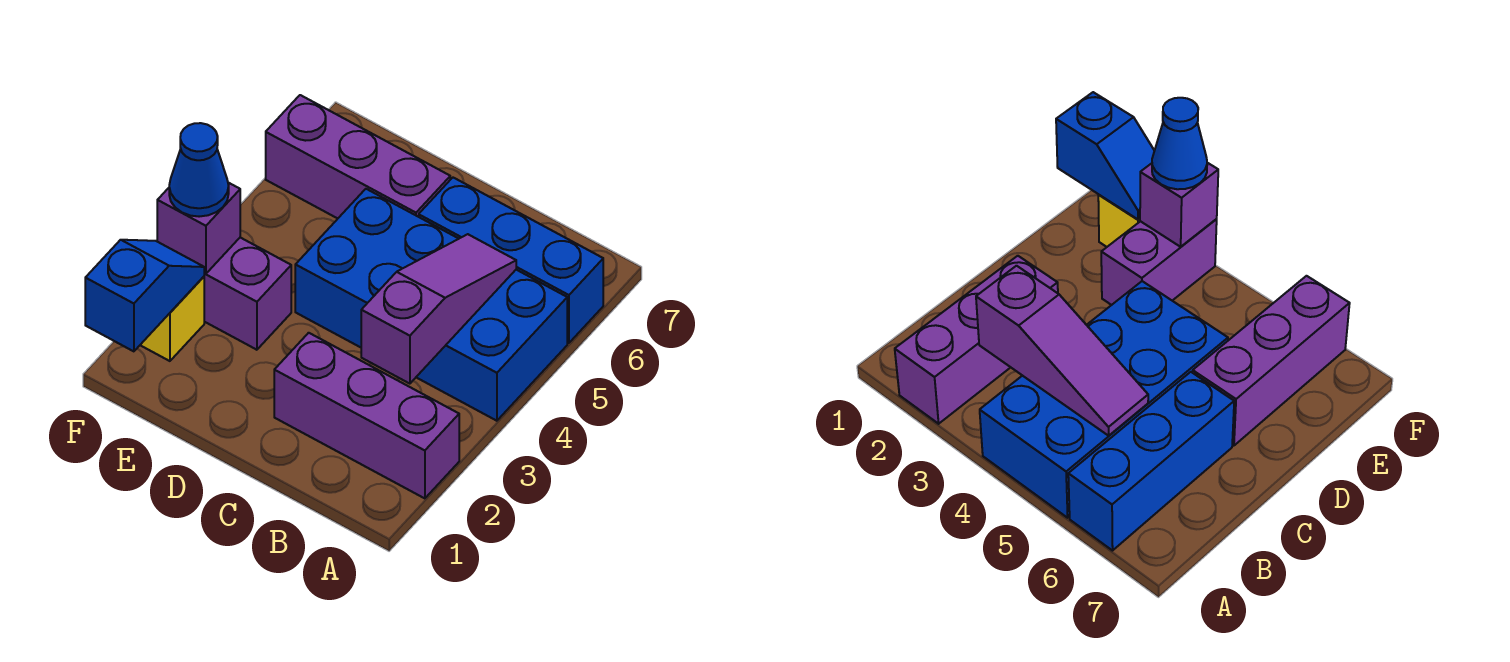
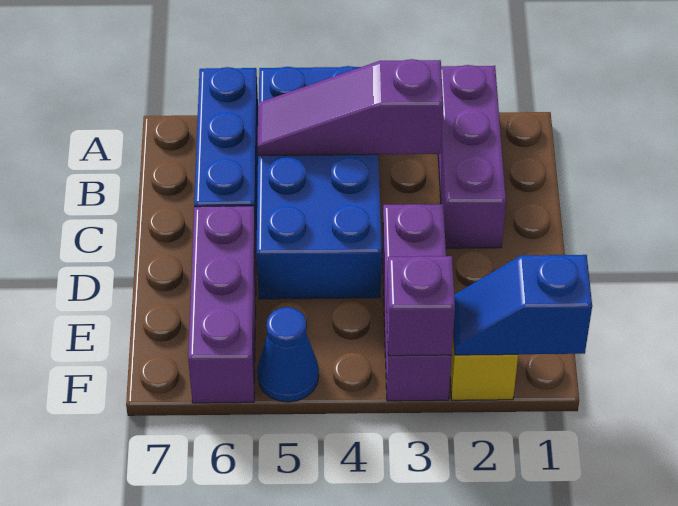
purple 1x2 brick [204,238,291,350] -> purple 1x3 brick [382,204,452,401]
blue 1x1 cone [169,123,229,217] -> blue 1x1 cone moved to [257,307,319,402]

